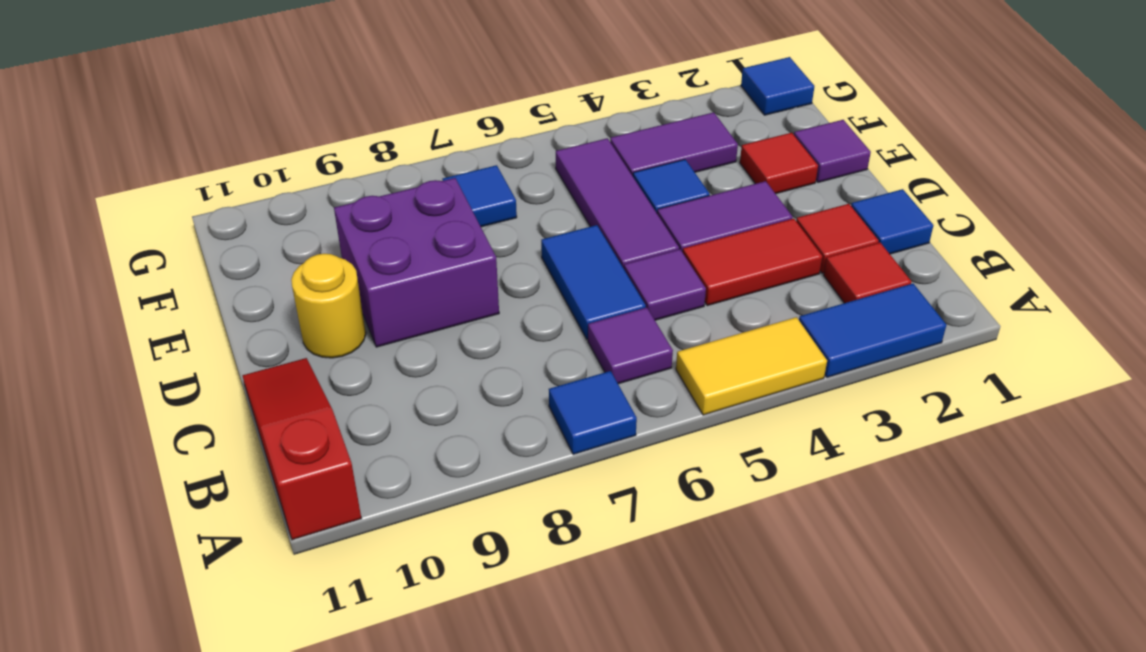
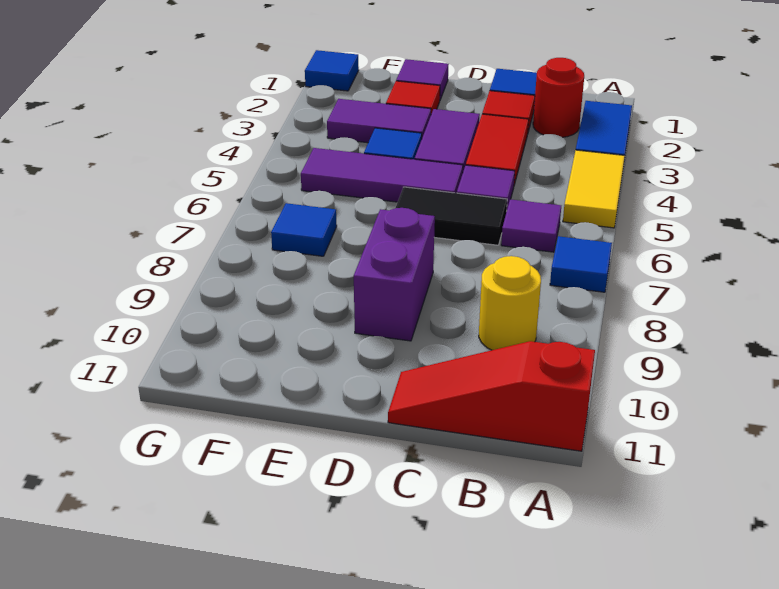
red 1x1 tile [824,243,912,303] -> red 1x1 round brick [533,58,584,137]
blue 1x2 tile [541,225,646,339] -> black 1x2 tile [396,187,507,245]
purple 2x2 brick [334,178,499,347] -> purple 1x2 brick [354,208,435,341]
yellow 1x1 round brick [291,254,366,358] -> yellow 1x1 round brick moved to [479,256,541,350]
purple 1x2 tile [610,112,738,176] -> purple 1x2 tile turned to [327,99,431,143]

